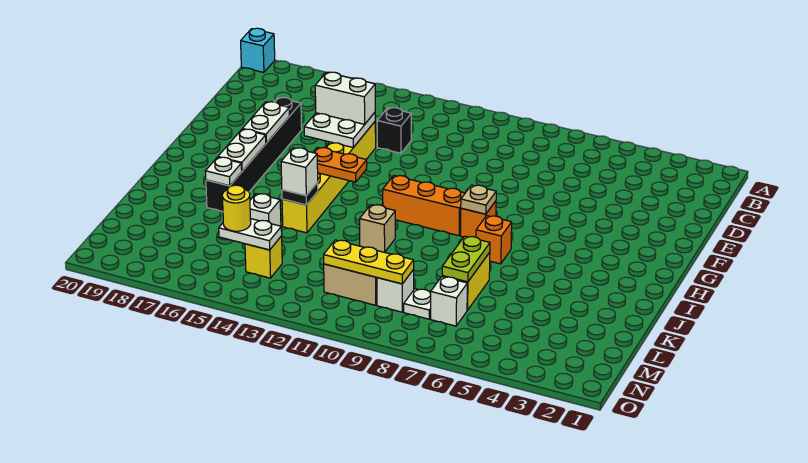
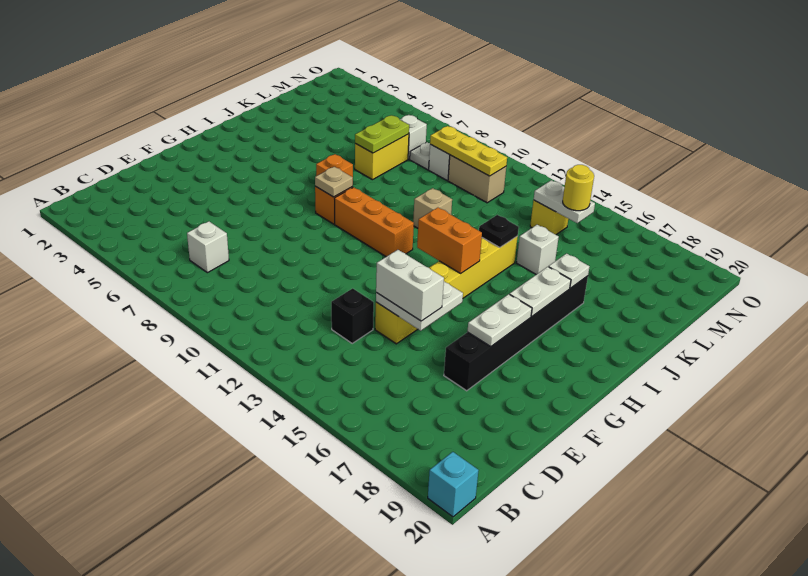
orange 1x2 plate [313,148,367,182] -> orange 1x2 brick [417,208,482,273]
white 1x1 brick [281,148,318,195] -> white 1x1 brick moved to [187,221,229,273]

